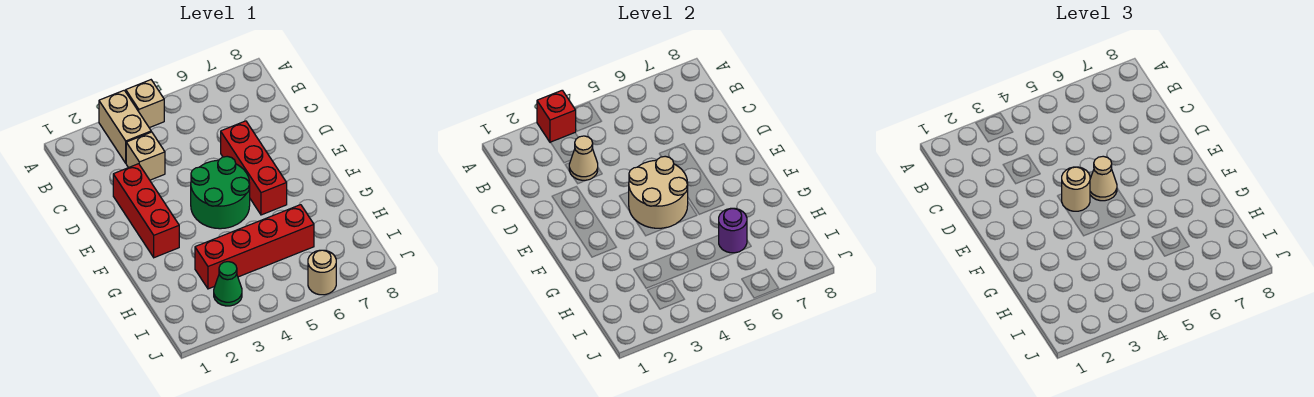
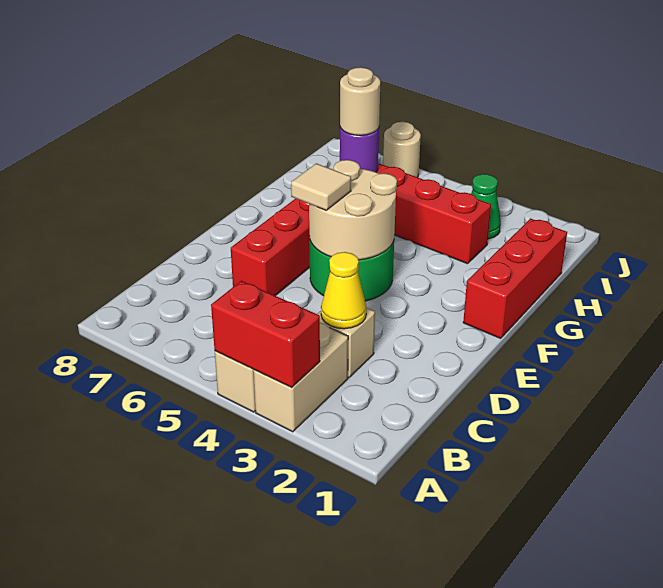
red 1x1 brick [537,90,576,142] -> red 1x2 brick [211,281,320,388]
tan 1x1 cone [569,136,598,181] -> yellow 1x1 cone [321,252,366,329]
red 1x3 brick [113,164,179,258] -> red 1x3 brick moved to [463,219,567,338]
tan 1x1 round brick [1062,167,1090,211] -> tan 1x1 round brick moved to [340,67,380,135]
tan 1x1 cone [1090,156,1117,201] -> tan 1x1 tile [291,163,351,210]

